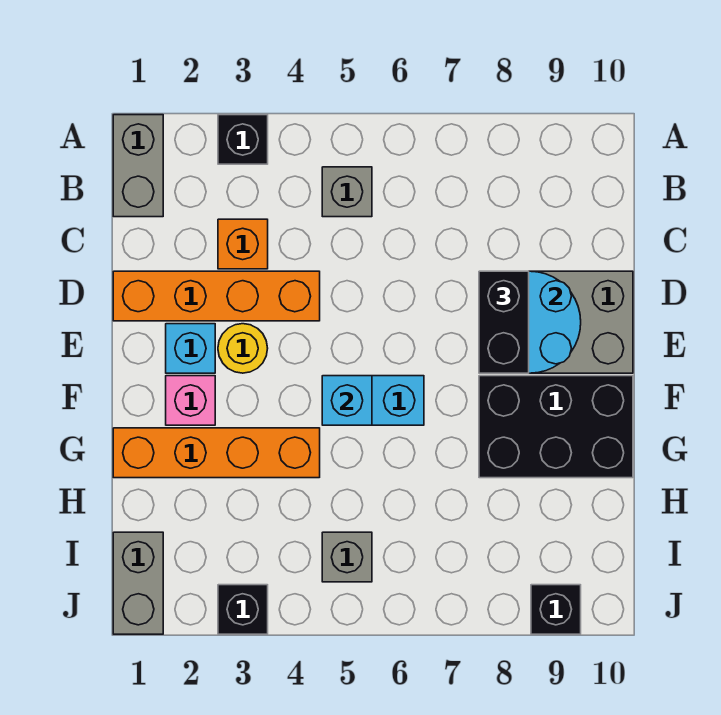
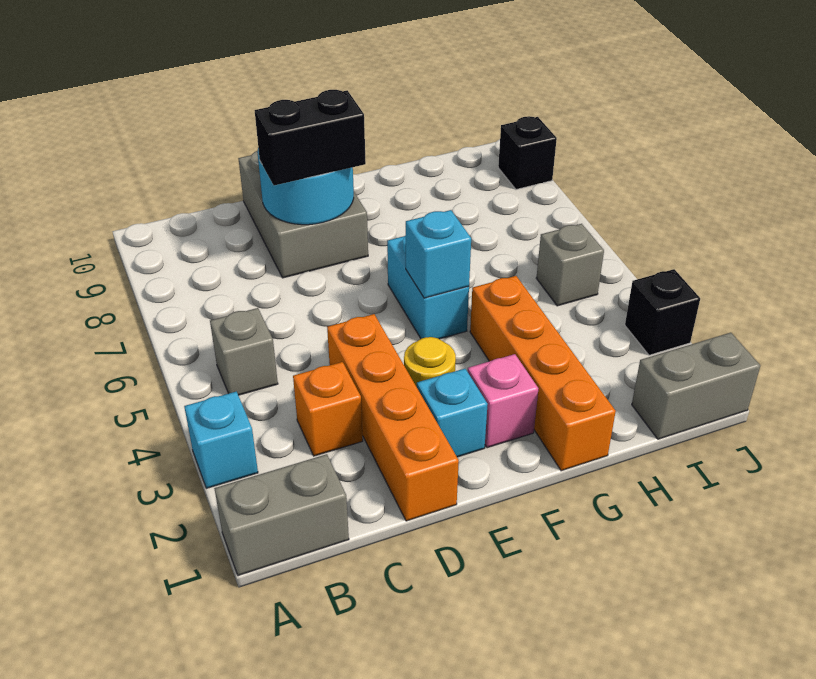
black 1x1 brick [218,115,268,164] -> cyan 1x1 brick [184,391,258,488]
black 2x3 brick [479,376,633,478] -> none

